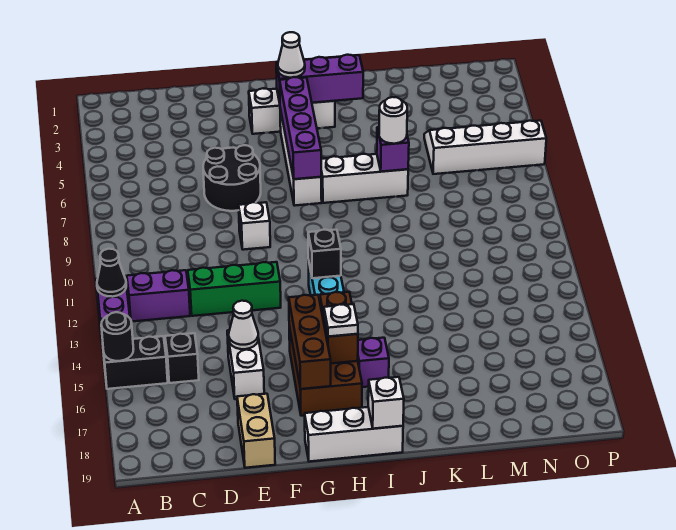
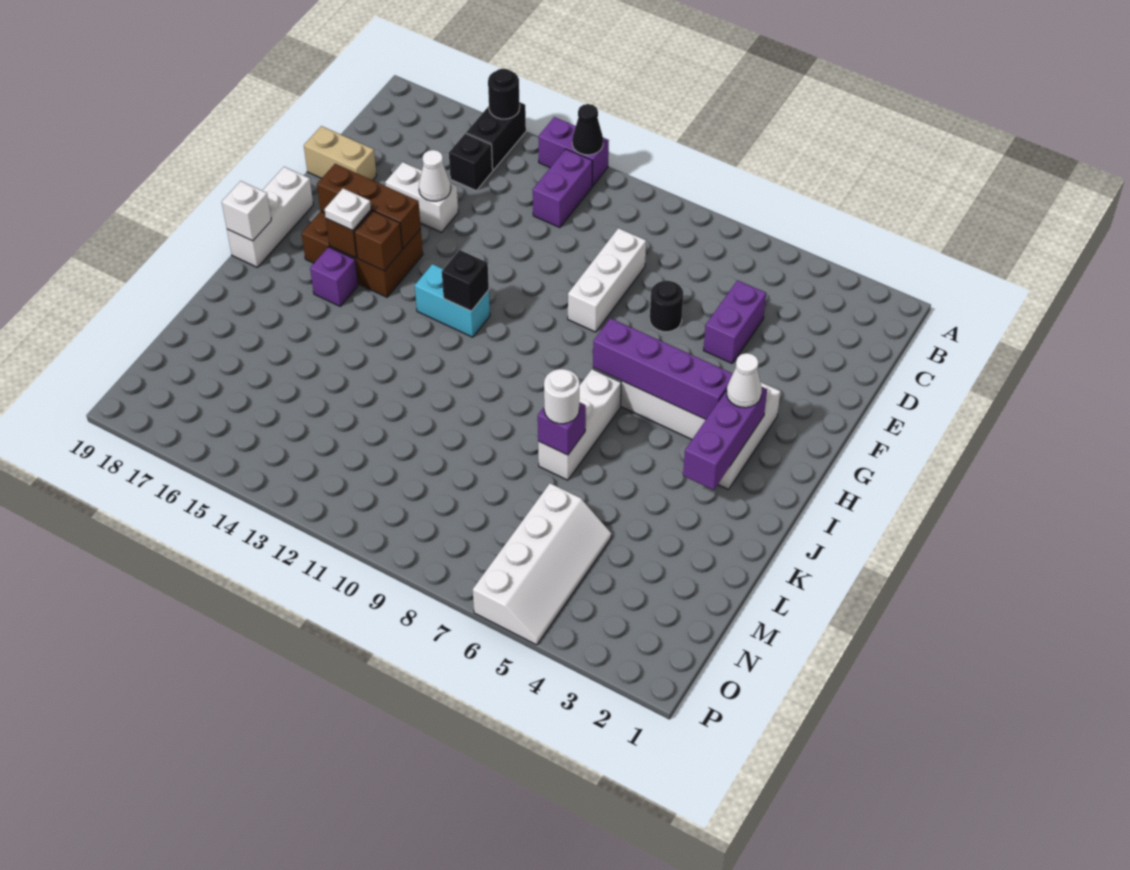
none -> purple 1x2 brick [703,280,766,363]
green 1x3 brick [188,262,281,316] -> none
black 2x2 round brick [203,145,261,211] -> black 1x1 round brick [650,281,683,332]
white 1x1 brick [239,202,270,250] -> white 1x3 brick [568,228,646,332]

